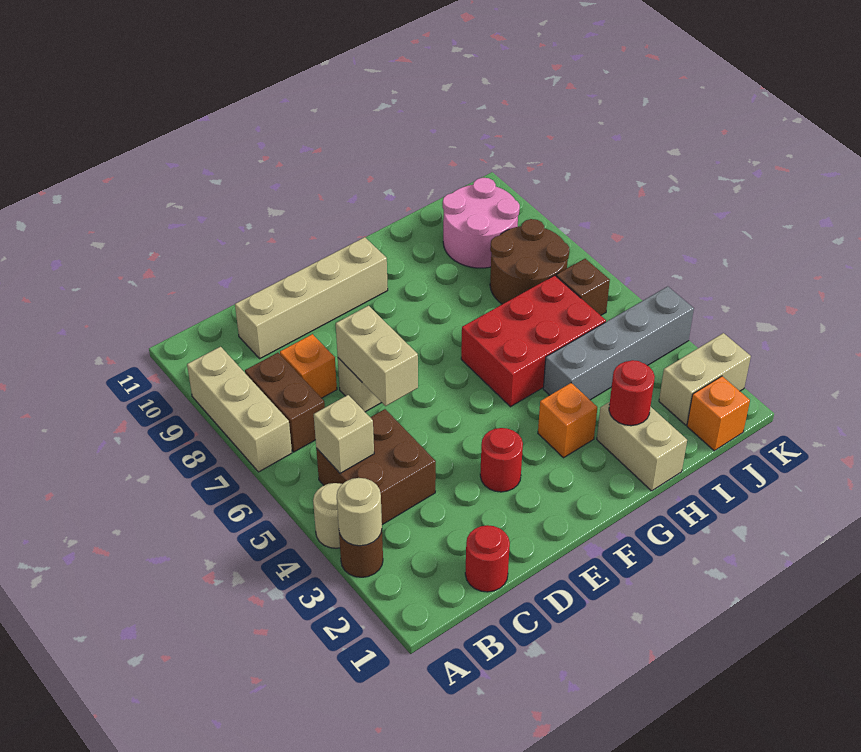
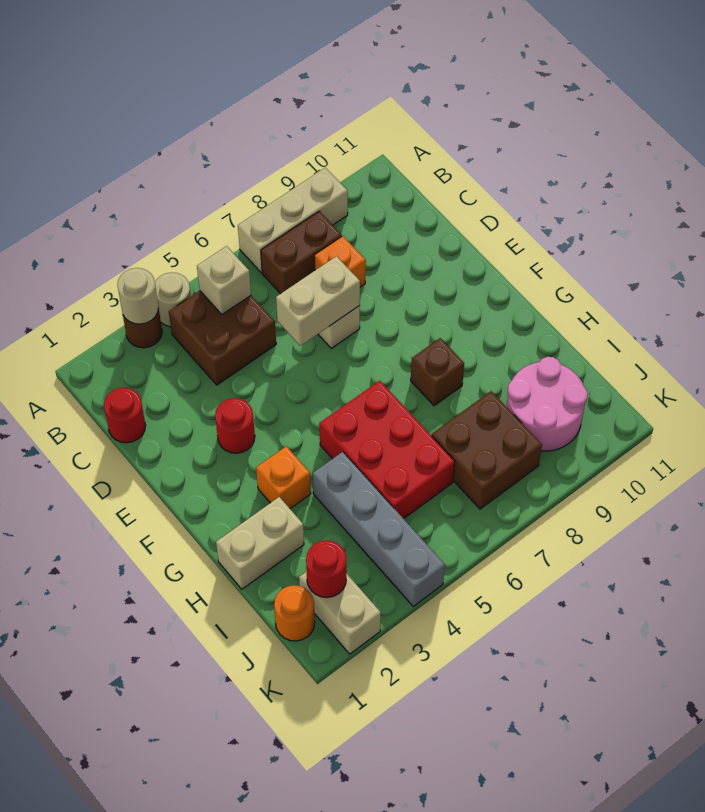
tan 1x4 brick [235,237,388,358] -> none
red 1x1 round brick [609,360,655,426] -> red 1x1 round brick moved to [306,540,346,598]
brown 2x2 round brick [490,219,569,304] -> brown 2x2 brick [432,391,542,509]
orange 1x1 brick [687,376,750,451] -> orange 1x1 round brick [274,585,315,641]
brown 1x1 brick [556,259,610,315] -> brown 1x1 brick moved to [411,338,464,406]

